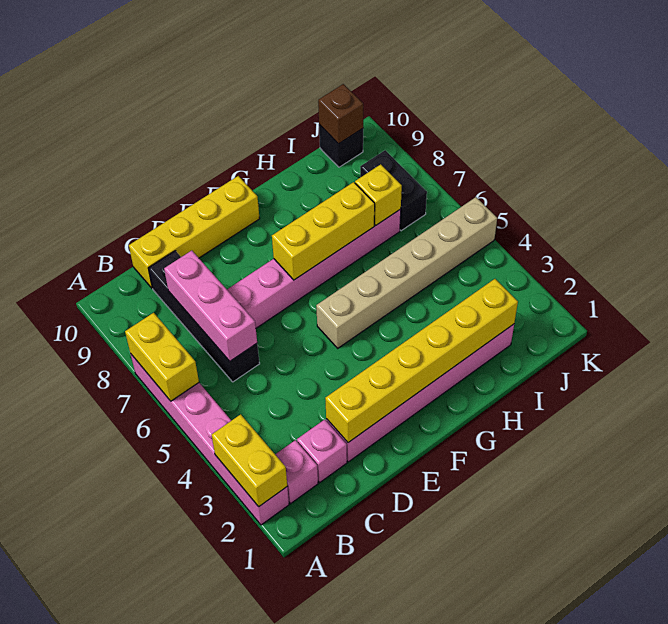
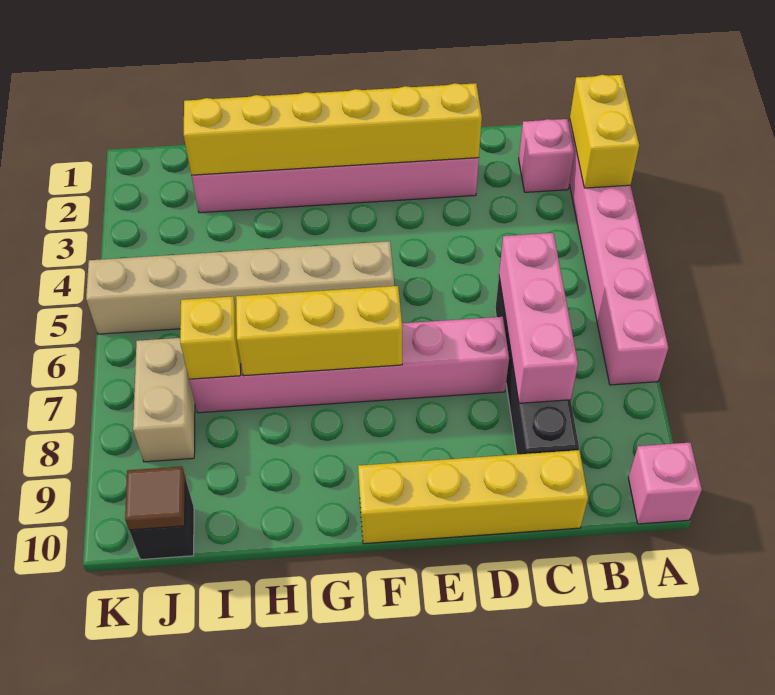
yellow 1x2 brick [125,313,199,401] -> none
pink 1x1 brick [297,420,347,483] -> pink 1x1 brick moved to [628,443,702,524]
black 1x2 brick [360,150,427,231] -> tan 1x2 brick [133,338,195,462]
brown 1x1 brick [318,84,363,144] -> brown 1x1 tile [125,467,185,530]

